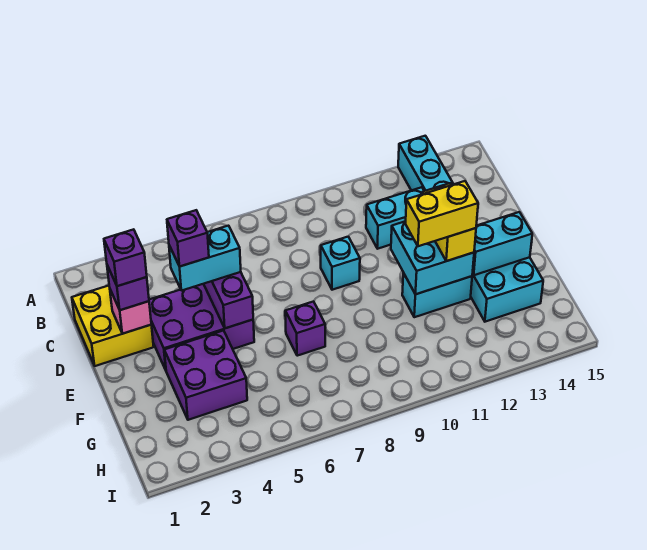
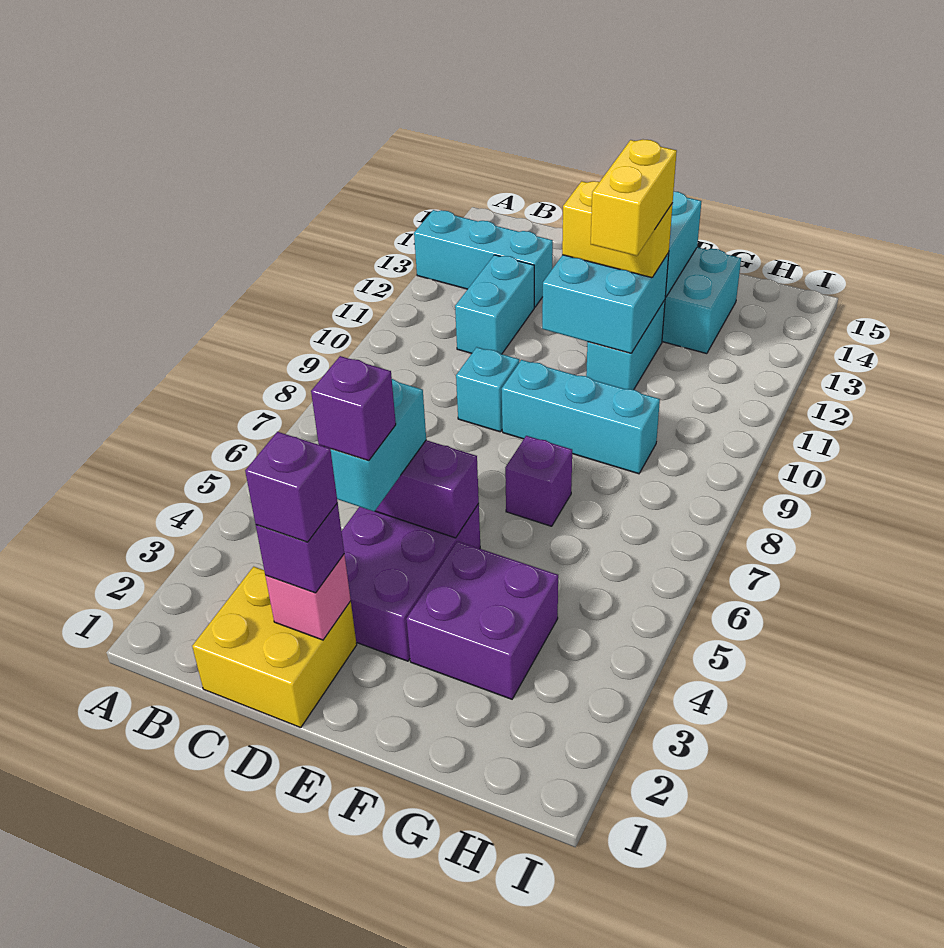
none -> cyan 1x3 brick [502,360,660,474]

